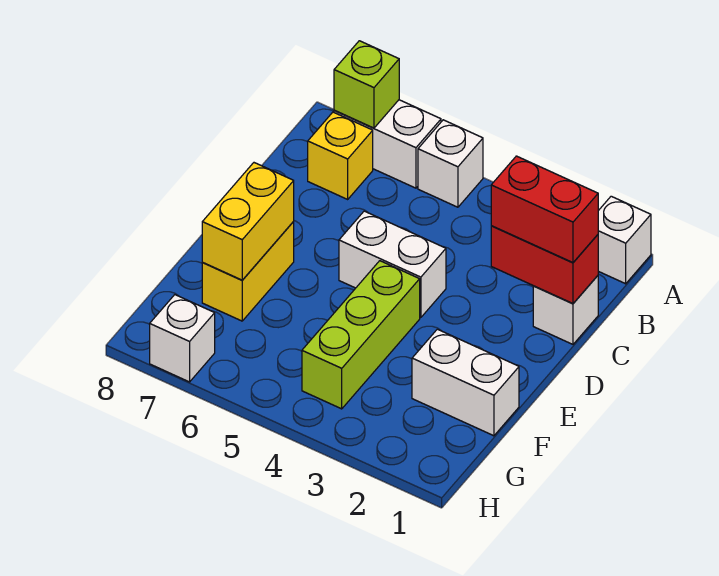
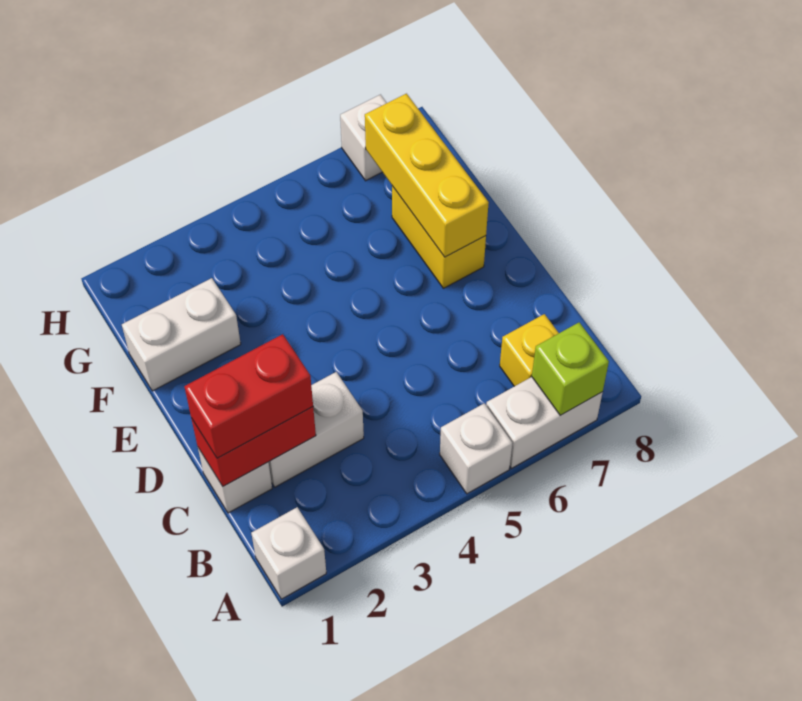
white 1x2 brick [339,211,446,318] -> white 1x2 brick moved to [269,372,364,487]
lime 1x3 brick [302,261,420,409] -> none
yellow 1x2 brick [202,163,294,280] -> yellow 1x3 brick [365,94,489,257]

